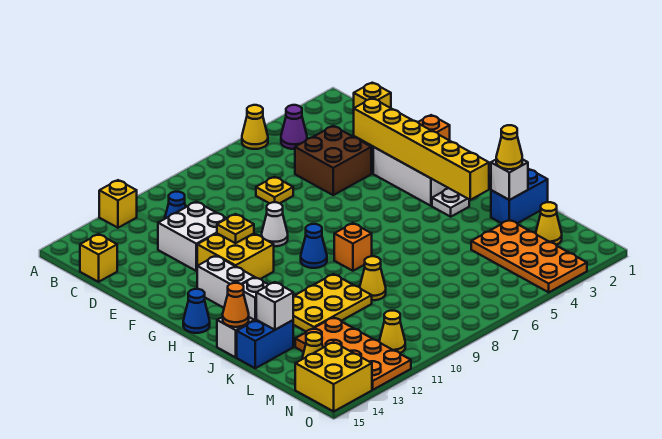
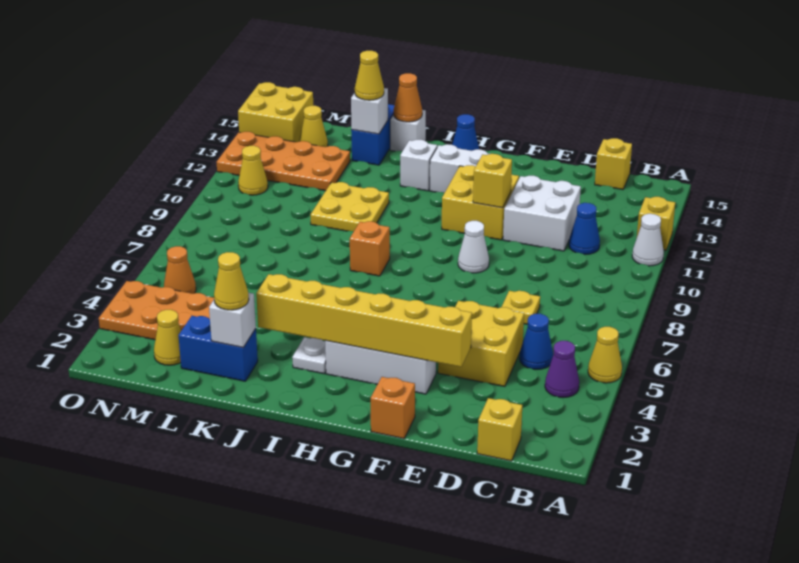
none -> white 1x1 cone [632,214,664,266]
brown 2x2 brick [295,126,371,195] -> yellow 2x2 brick [438,301,524,386]
yellow 1x1 plate [217,214,254,243] -> yellow 1x1 brick [473,154,512,208]
blue 1x1 cone [301,224,327,268] -> blue 1x1 cone moved to [519,314,553,369]
yellow 2x3 plate [293,274,372,332] -> yellow 2x2 plate [311,182,389,231]
blue 1x2 brick [491,169,548,223] -> blue 1x2 brick turned to [178,316,258,381]
yellow 1x1 cone [360,256,386,300] -> yellow 1x1 cone moved to [355,51,384,100]
none -> orange 1x1 cone [164,246,196,294]

